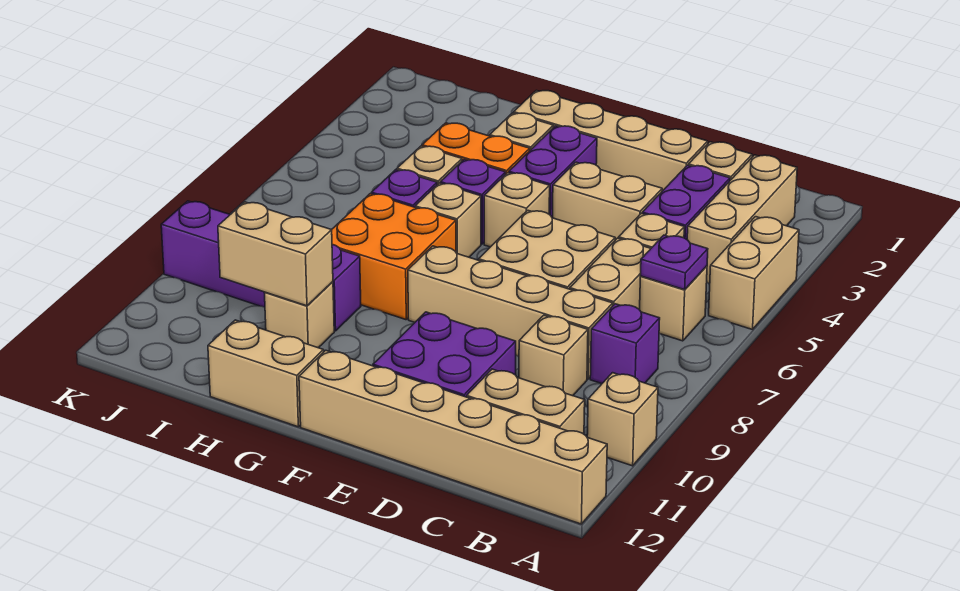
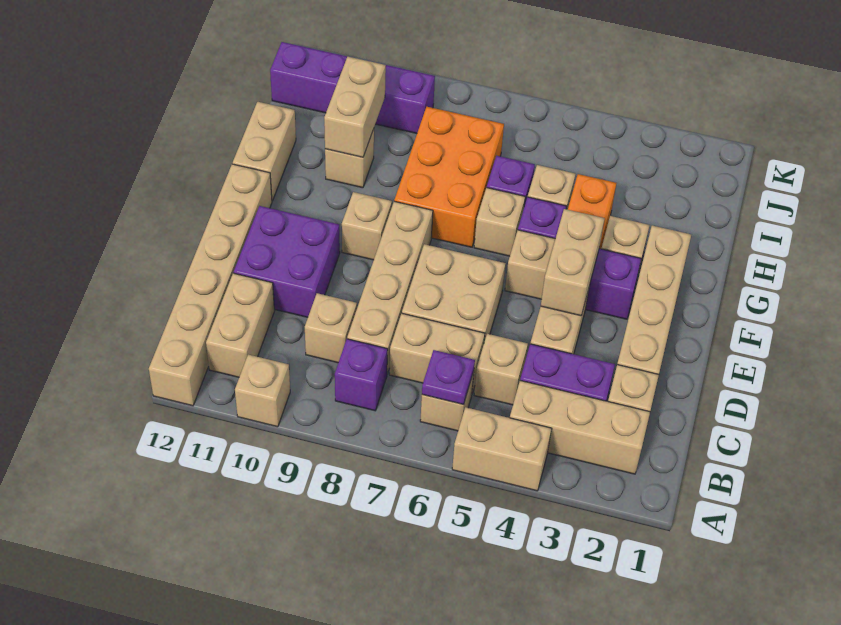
none -> tan 1x2 brick [541,209,605,316]
none -> tan 1x1 brick [342,192,392,260]
orange 2x2 brick [332,194,456,320] -> orange 2x3 brick [394,107,504,247]
purple 1x4 brick [161,201,361,331] -> purple 1x4 brick turned to [270,42,435,133]

